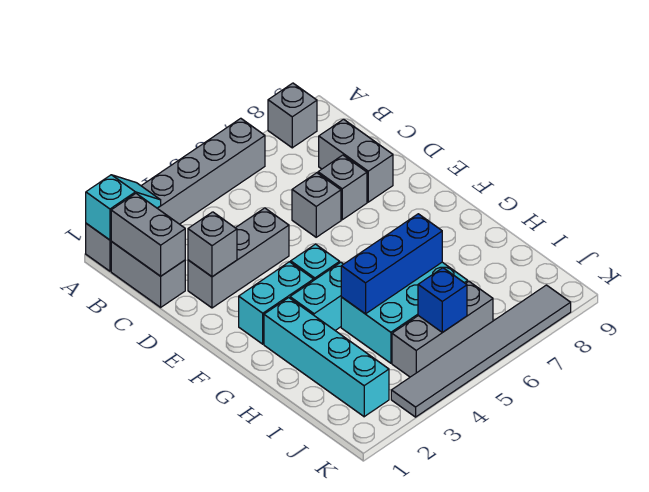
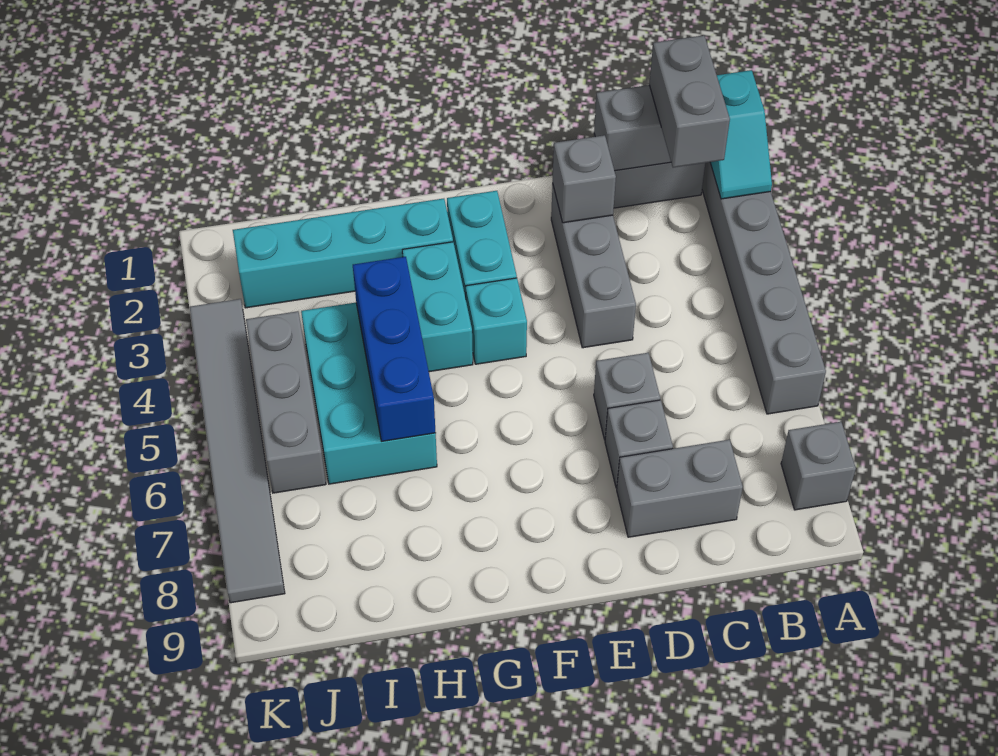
none -> grey 1x2 brick [649,35,730,168]
blue 1x1 brick [418,268,467,332] -> none

